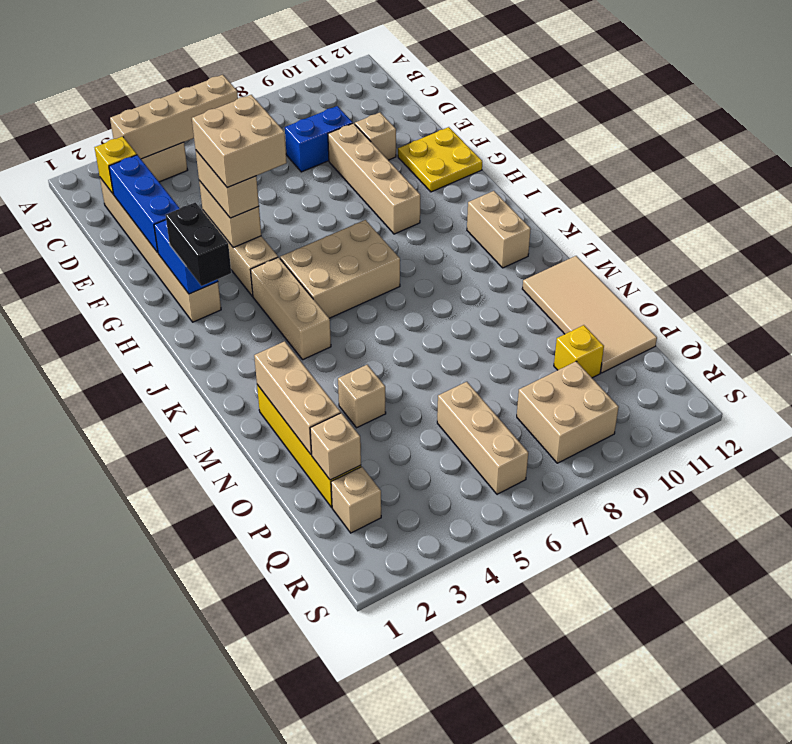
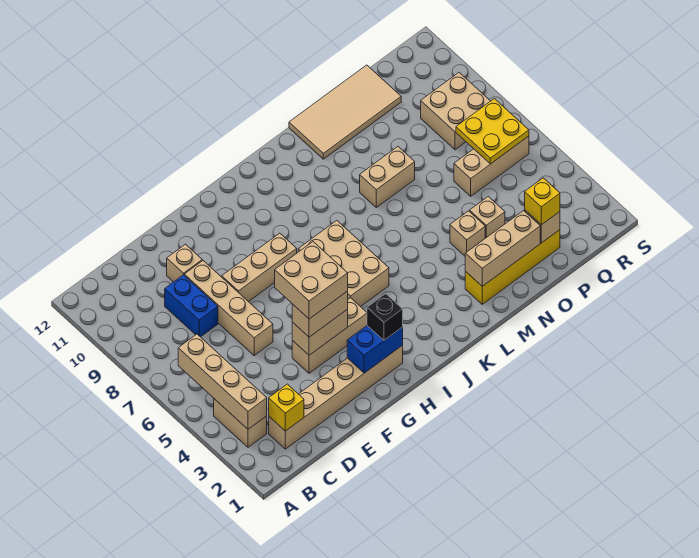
blue 1x3 brick [109,155,180,253] -> none
tan 1x4 brick [328,123,420,234] -> tan 1x4 brick turned to [184,261,273,356]
yellow 2x2 plate [398,127,482,192] -> yellow 2x2 plate moved to [456,99,529,164]
black 1x2 brick [166,202,231,286] -> black 1x1 brick [367,294,403,340]
tan 1x3 brick [251,257,331,359] -> tan 1x3 brick moved to [222,233,297,302]
tan 1x2 brick [467,191,531,268] -> tan 1x2 brick moved to [360,147,415,207]
yellow 1x1 brick [554,325,604,378] -> yellow 1x1 brick moved to [525,178,560,225]
tan 1x1 brick [331,467,381,533] -> tan 1x1 brick moved to [470,196,505,238]

